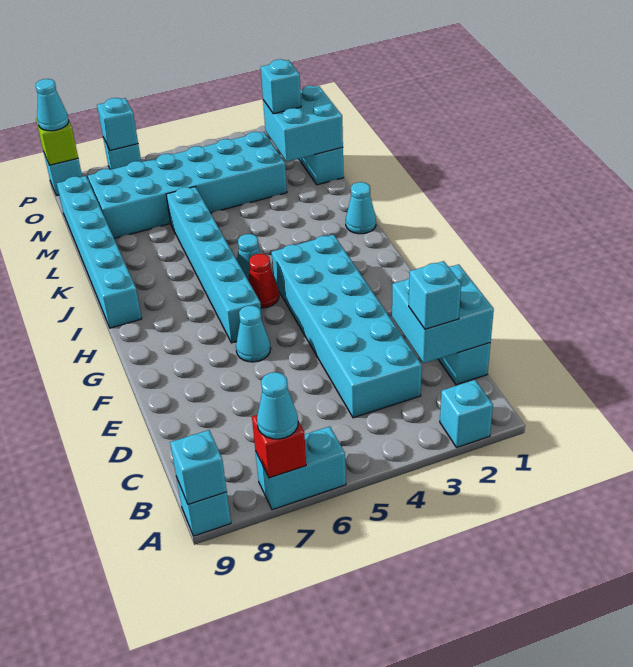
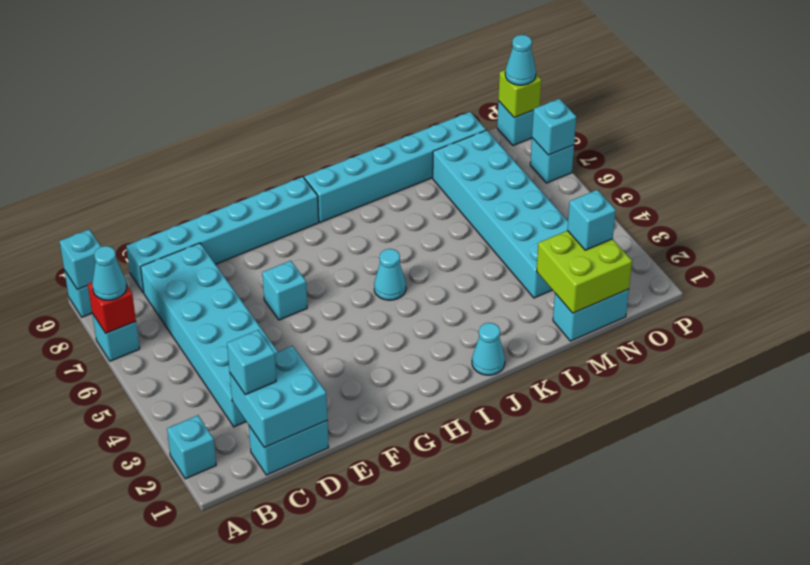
cyan 1x2 brick [255,426,346,510] -> cyan 1x1 brick [92,313,140,361]
cyan 2x6 brick [272,235,422,418] -> cyan 2x6 brick turned to [141,243,278,427]
cyan 1x1 cone [236,305,271,362] -> cyan 1x1 brick [262,261,307,320]
cyan 1x6 brick [166,187,262,343] -> cyan 1x6 brick moved to [126,177,319,293]
red 1x1 cone [248,254,279,308] -> none
cyan 2x2 brick [263,86,343,162] -> lime 2x2 brick [537,231,632,313]

